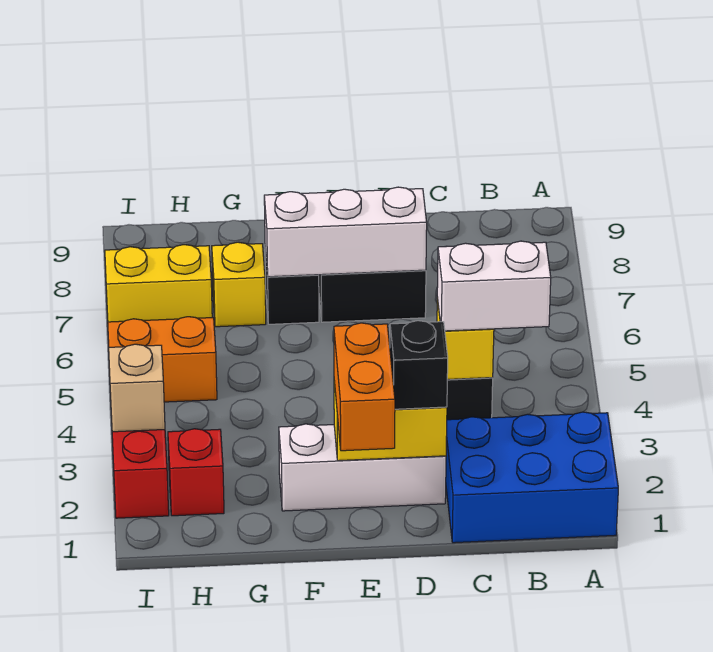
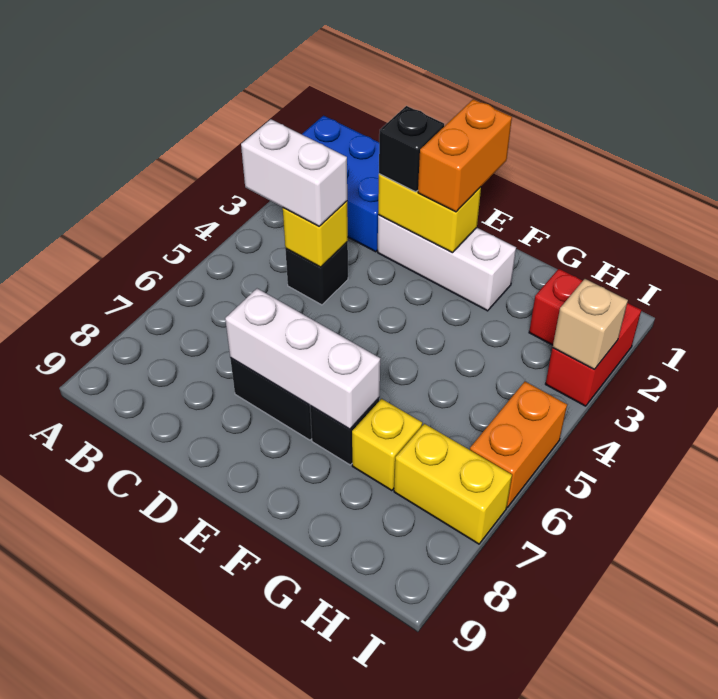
orange 1x2 brick [108,317,217,402] -> orange 1x2 brick turned to [470,382,567,507]

